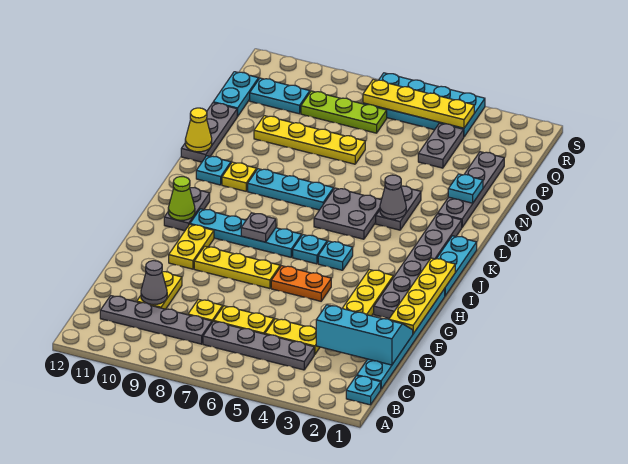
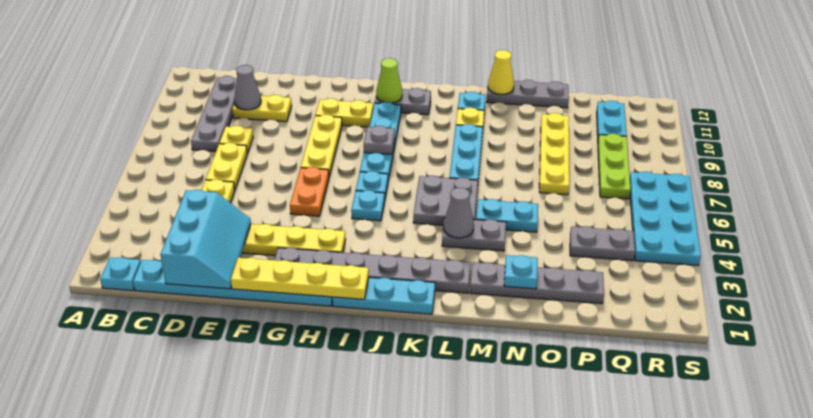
grey 1x4 plate [203,321,314,370] -> none
cyan 1x2 plate [213,72,259,116] -> cyan 1x2 plate moved to [476,199,538,232]
yellow 1x4 plate [363,80,474,128] -> none

